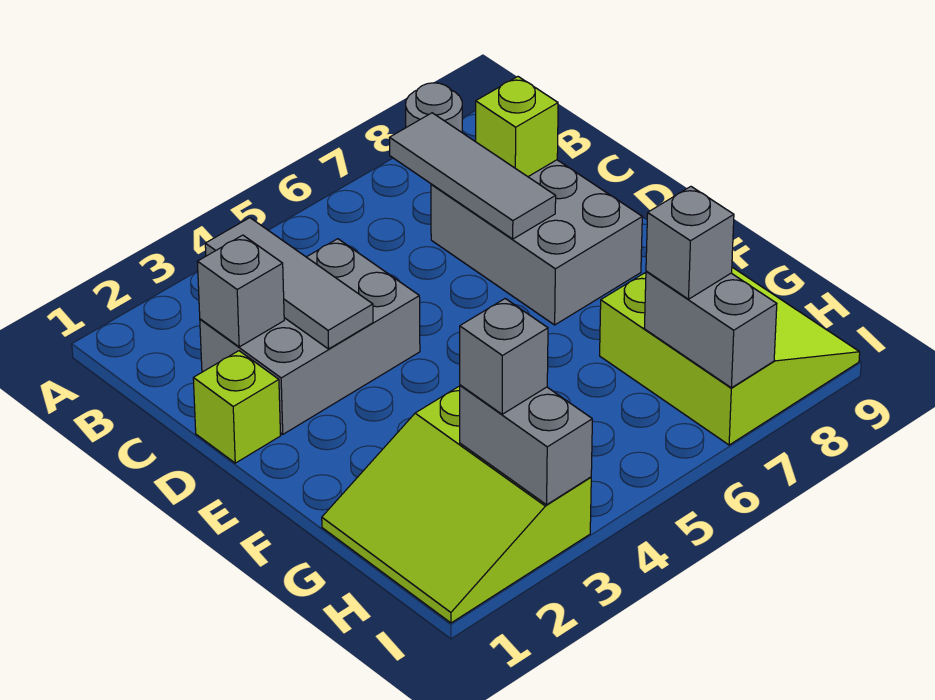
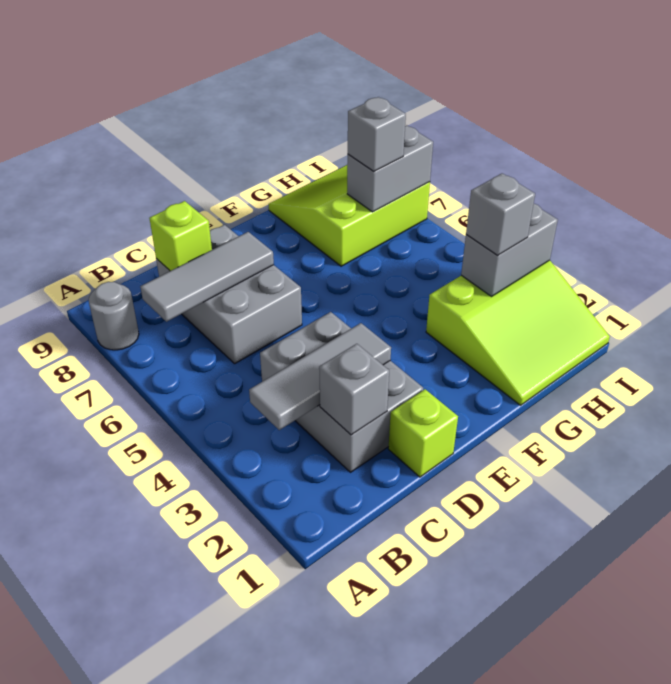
grey 2x3 brick [431,160,642,325] -> grey 2x3 brick turned to [156,225,302,364]

